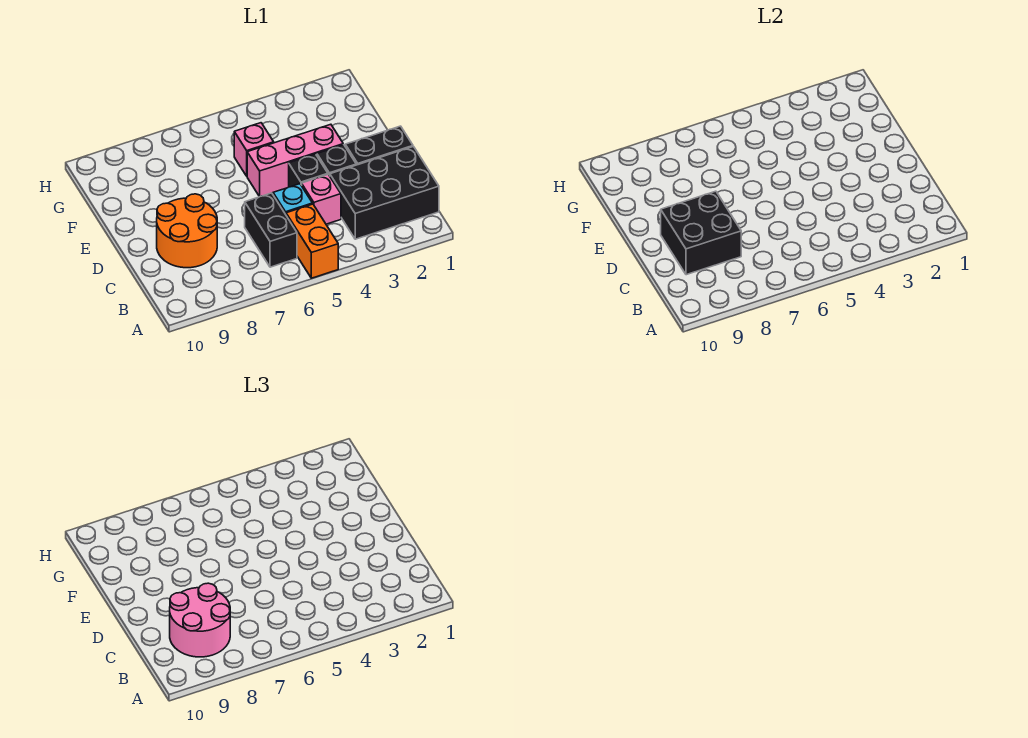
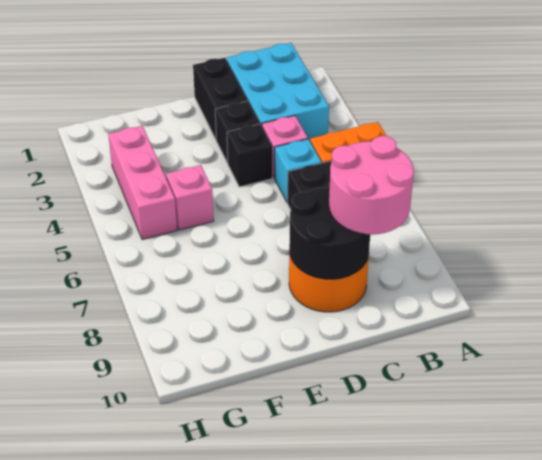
black 2x3 brick [330,147,439,239] -> cyan 2x3 brick [227,43,329,141]
black 2x2 brick [661,191,741,275] -> black 2x2 round brick [289,187,370,279]
pink 1x3 brick [247,124,343,197] -> pink 1x3 brick moved to [108,126,177,240]

